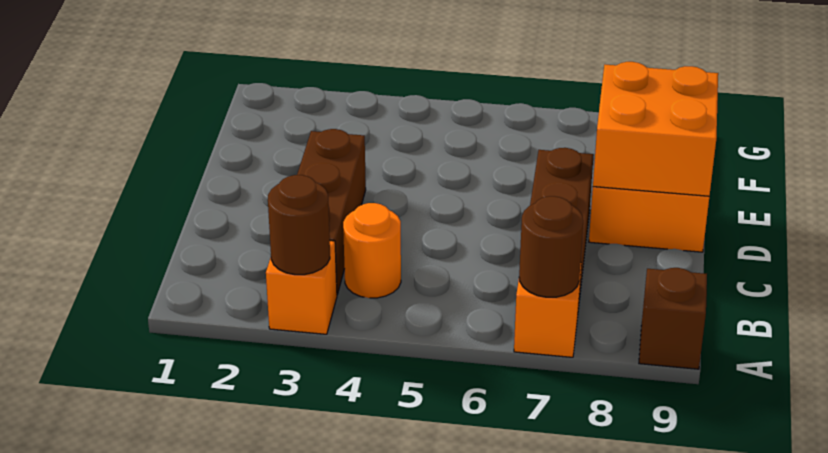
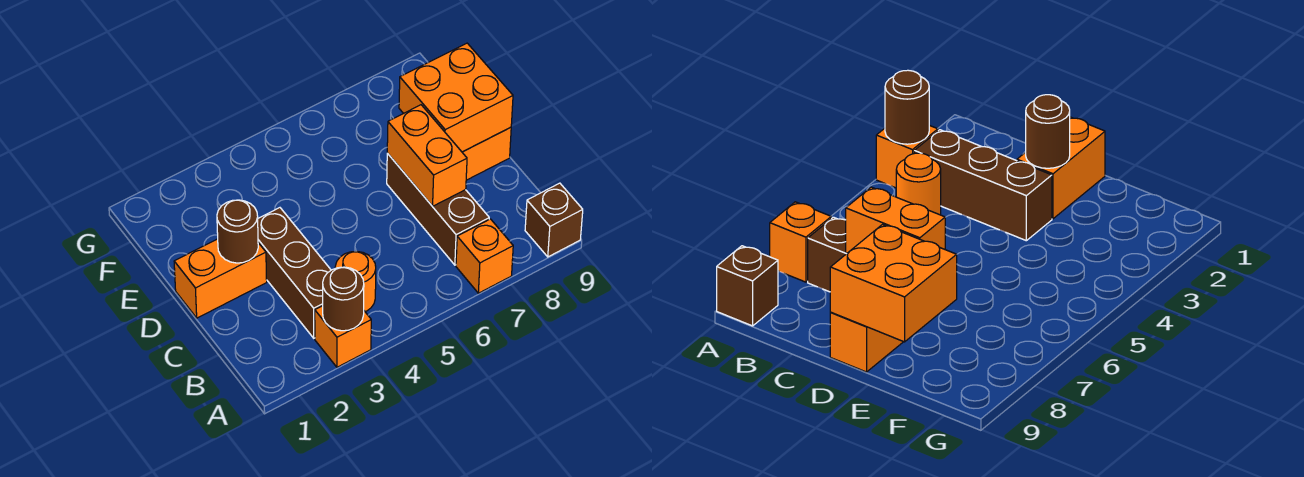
brown 1x1 round brick [519,196,583,297] -> brown 1x1 round brick moved to [217,200,258,263]
none -> orange 1x2 brick [387,105,467,206]
none -> orange 1x2 brick [174,239,267,318]

